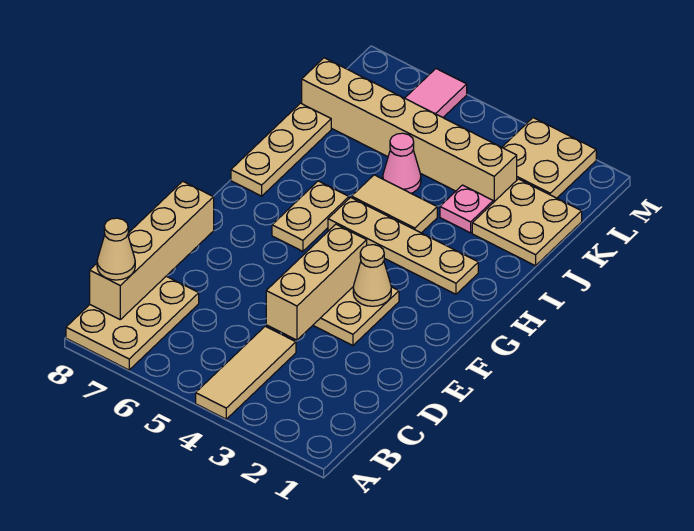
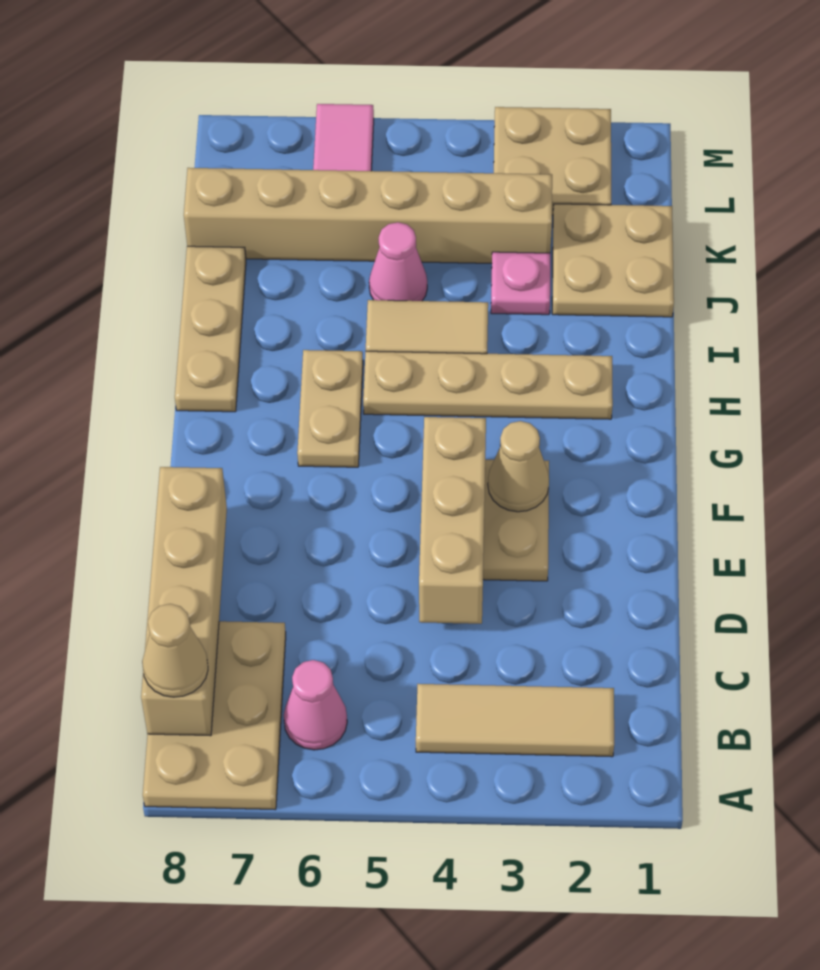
tan 1x3 tile [196,326,296,419] -> tan 1x3 tile turned to [416,684,614,757]
none -> pink 1x1 cone [284,660,347,750]

